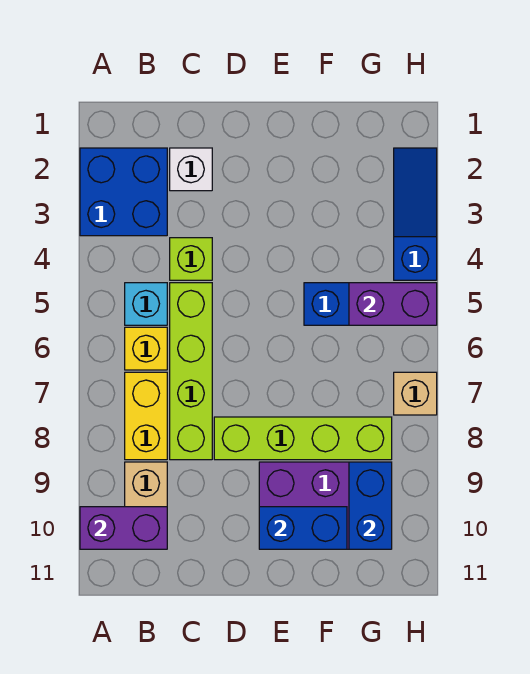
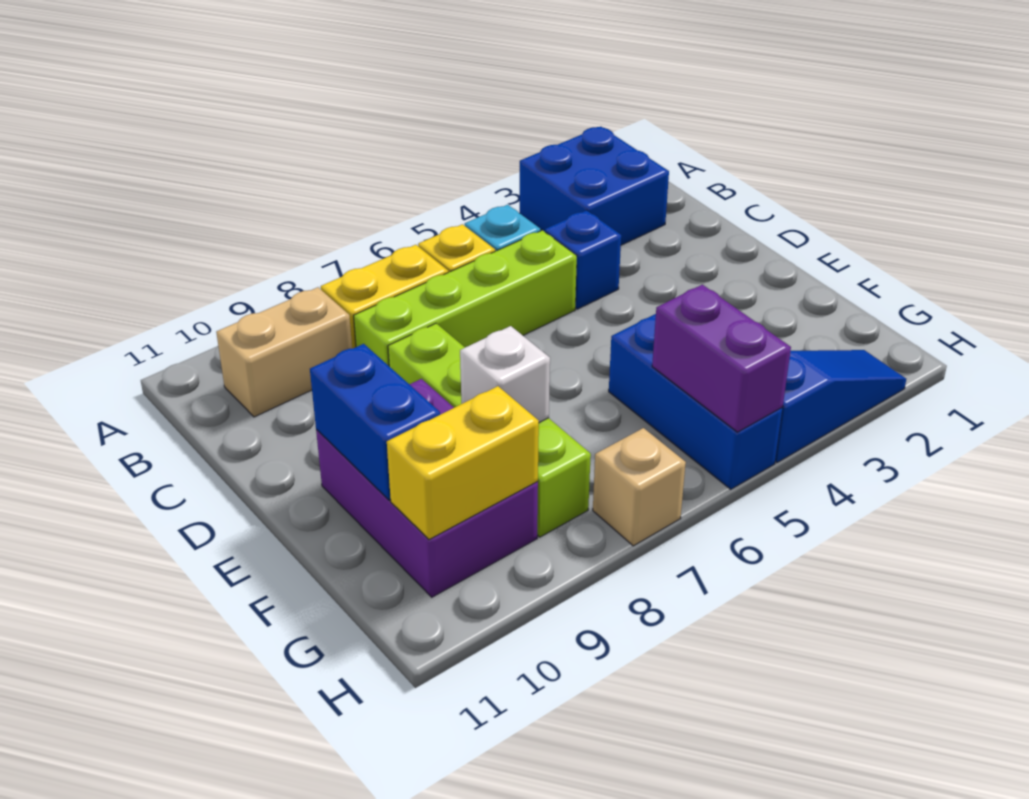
purple 1x2 brick [80,507,167,549] -> none
white 1x1 brick [170,148,212,191] -> white 1x1 brick moved to [460,326,550,422]
lime 1x1 brick [170,238,212,280] -> blue 1x1 brick [545,210,621,309]
blue 1x2 brick [349,462,392,549] -> yellow 1x2 brick [387,386,539,539]

